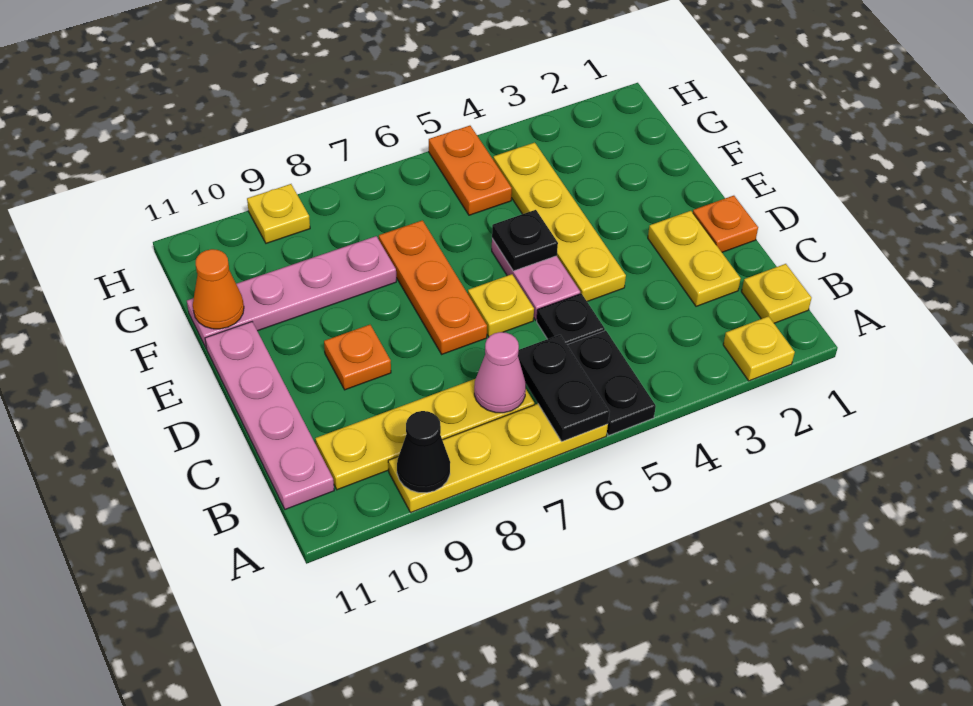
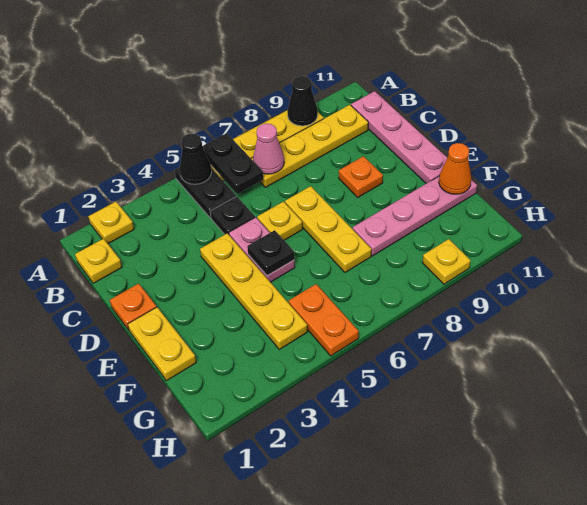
none -> black 1x1 cone [180,134,212,184]
yellow 1x2 plate [648,211,741,306] -> yellow 1x2 plate moved to [128,307,196,381]
orange 1x3 plate [379,220,487,354] -> yellow 1x3 plate [285,186,371,272]

